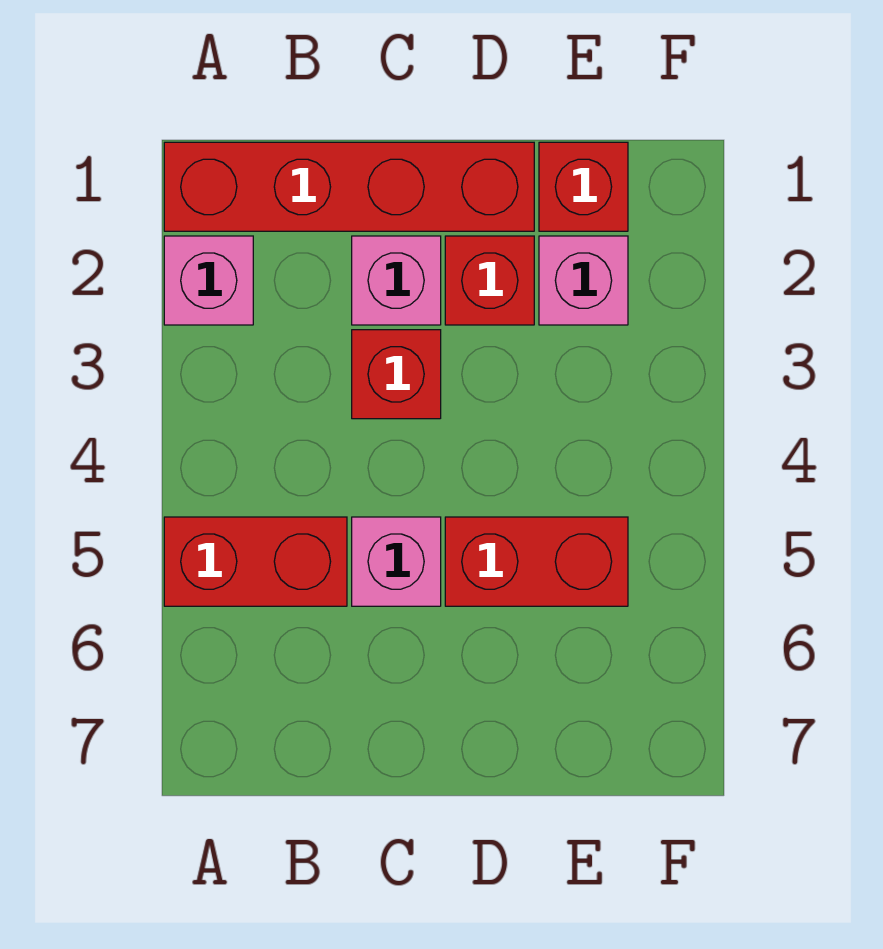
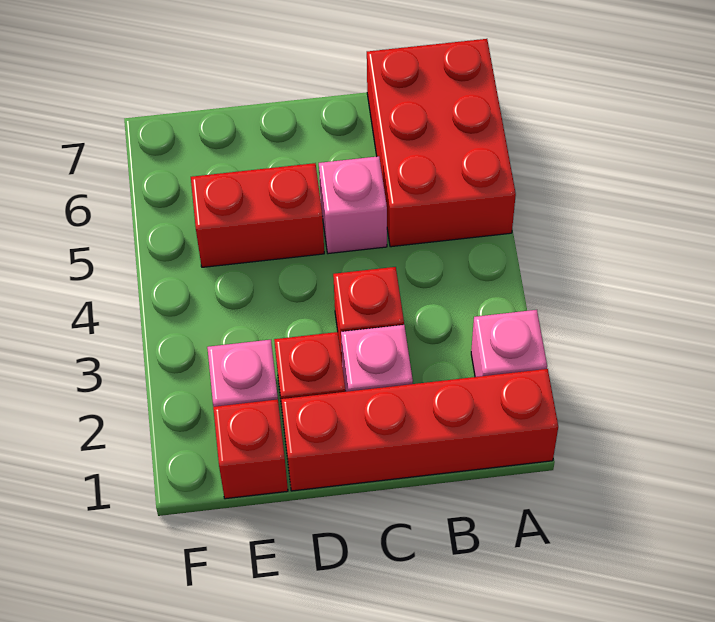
red 1x2 brick [164,517,347,606] -> red 2x3 brick [367,39,516,247]

